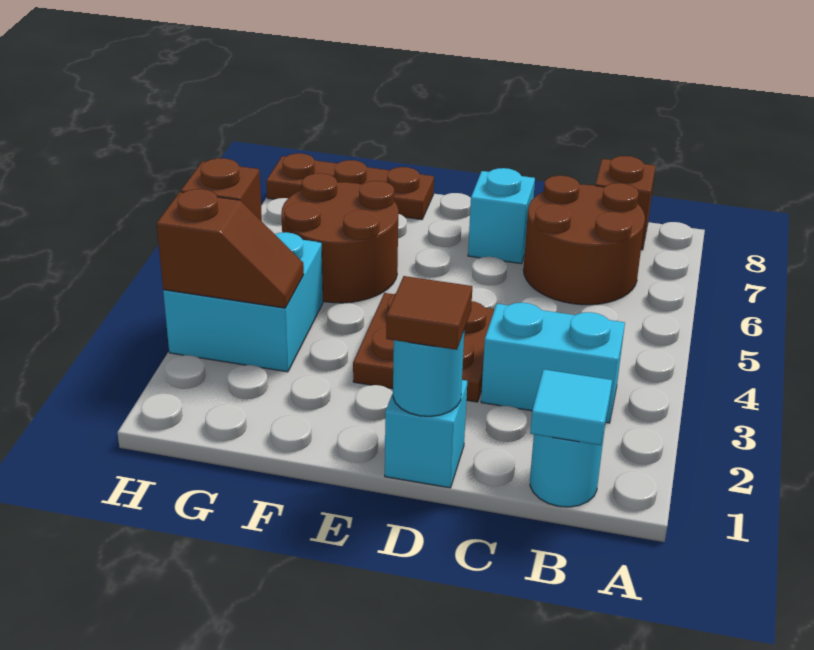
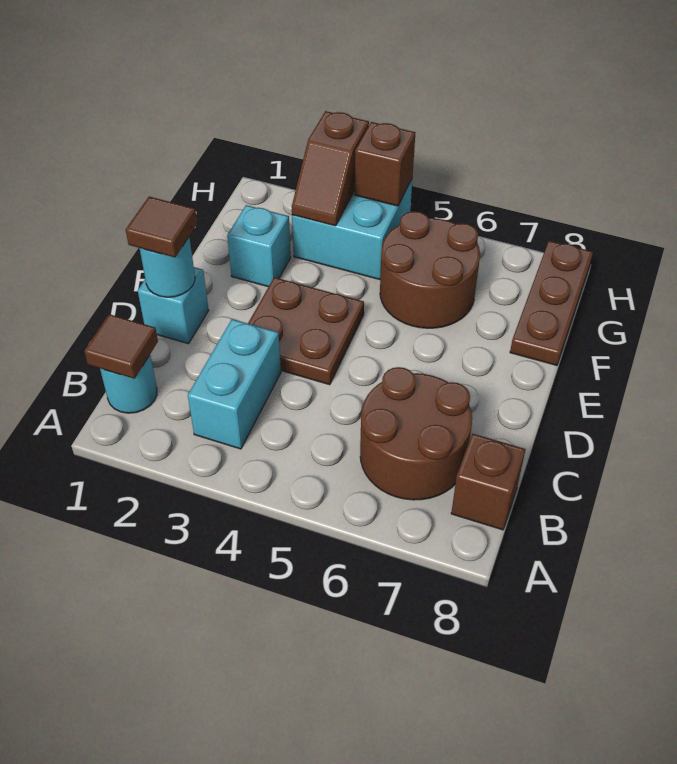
cyan 1x1 tile [530,369,612,445] -> brown 1x1 tile [84,314,158,379]
cyan 1x1 brick [468,168,535,264] -> cyan 1x1 brick moved to [227,205,291,287]

